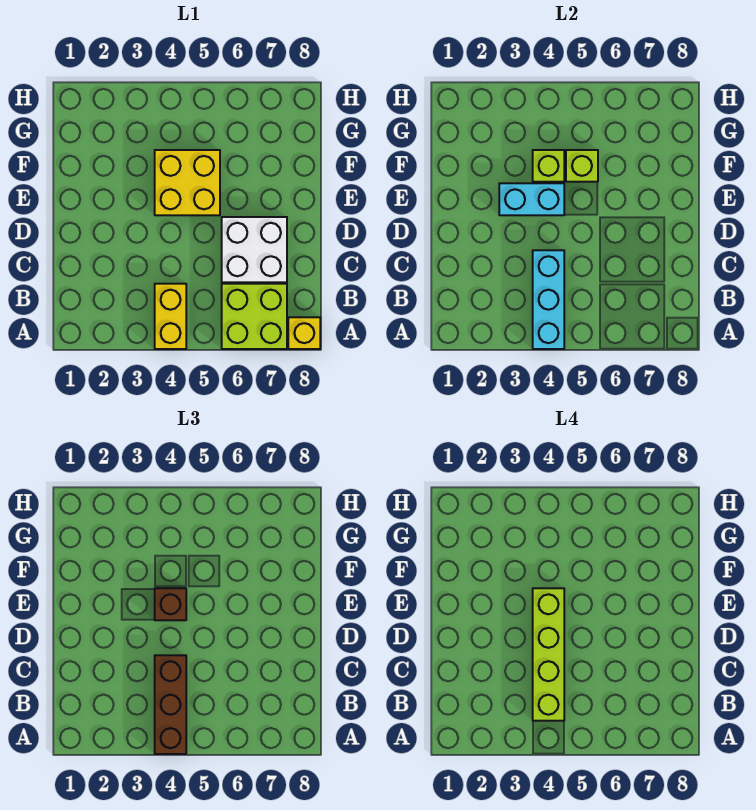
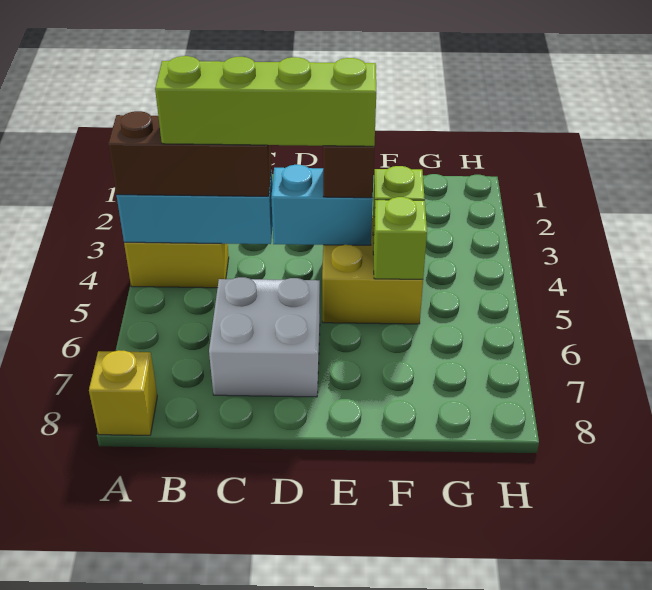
lime 2x2 brick [222,284,287,349] -> none
cyan 1x2 brick [499,183,564,215] -> cyan 1x2 brick turned to [271,165,373,245]

